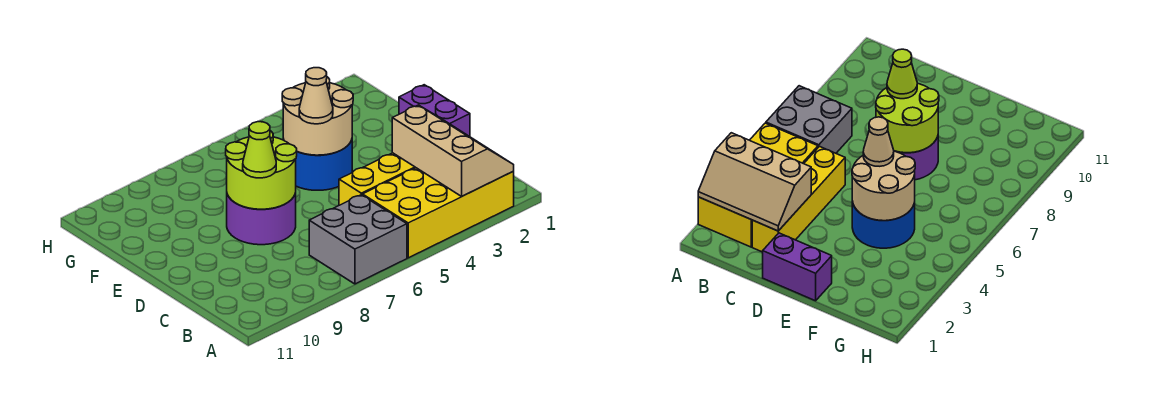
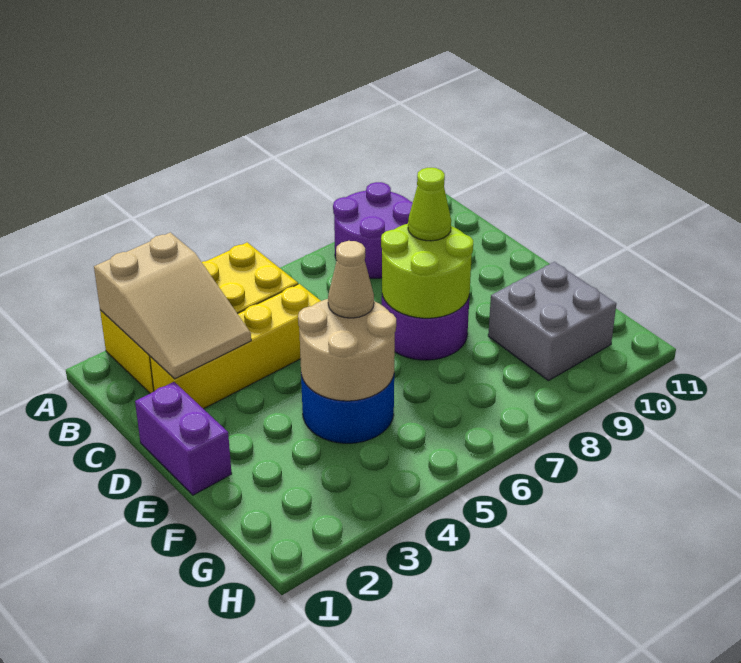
tan 2x3 slope [392,105,514,196] -> tan 2x3 slope turned to [94,232,251,379]
grey 2x2 brick [309,195,407,284] -> grey 2x2 brick moved to [488,262,616,381]
none -> purple 2x2 round brick [333,182,413,278]

